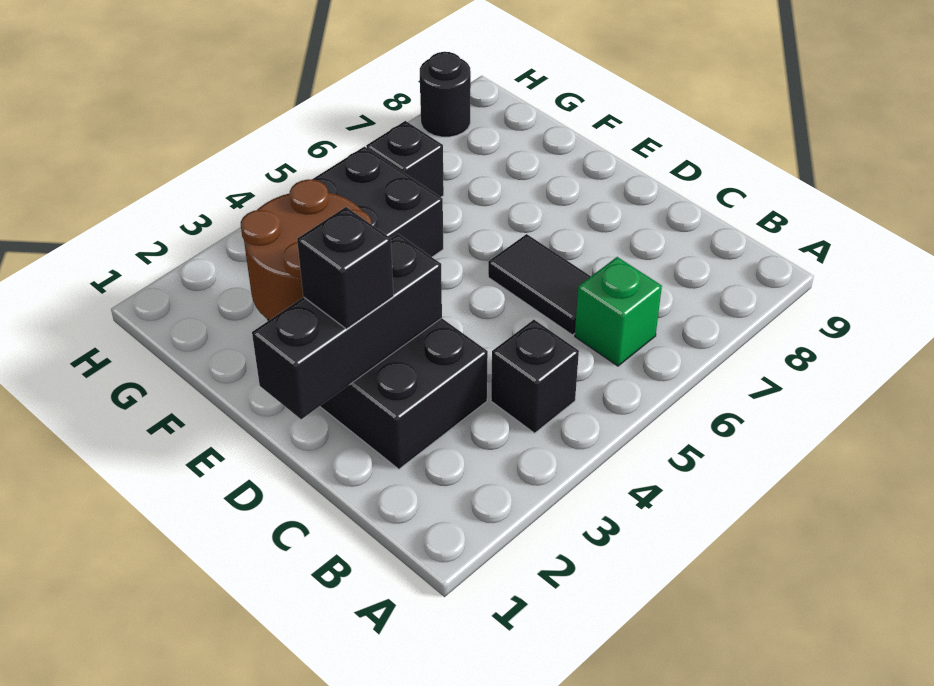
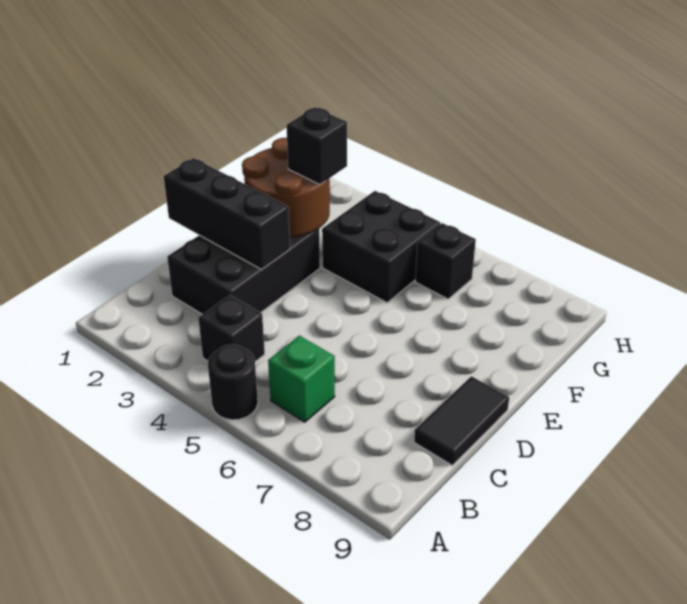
black 1x2 tile [488,234,591,335] -> black 1x2 tile moved to [414,376,509,466]
black 1x1 brick [297,207,394,329] -> black 1x1 brick moved to [287,107,347,184]
black 1x1 round brick [420,52,471,137] -> black 1x1 round brick moved to [208,344,258,420]

